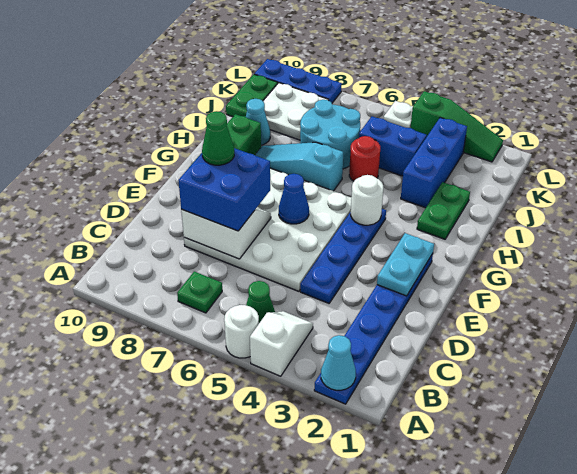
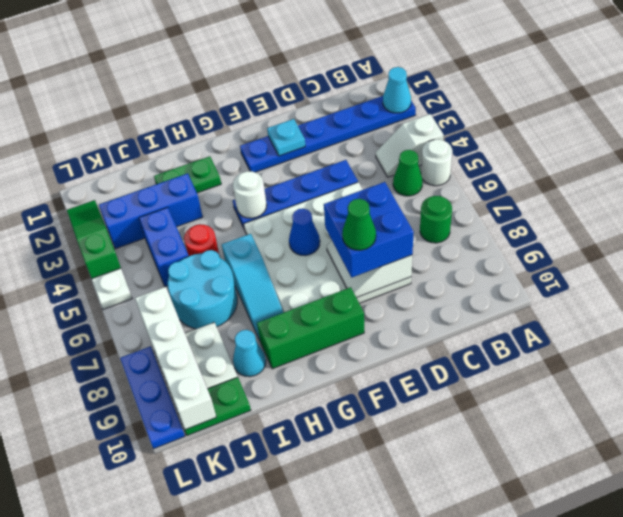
green 1x1 plate [177,271,222,313] -> green 1x1 round brick [420,196,452,243]
cyan 1x2 plate [377,233,434,296] -> cyan 1x1 plate [267,119,305,156]
none -> white 1x4 brick [135,287,216,430]

